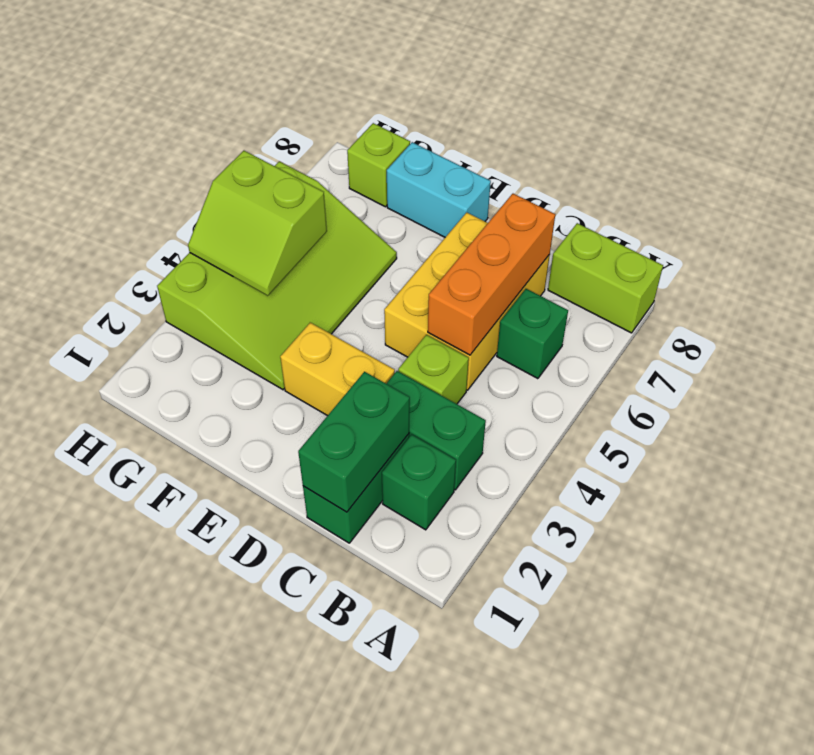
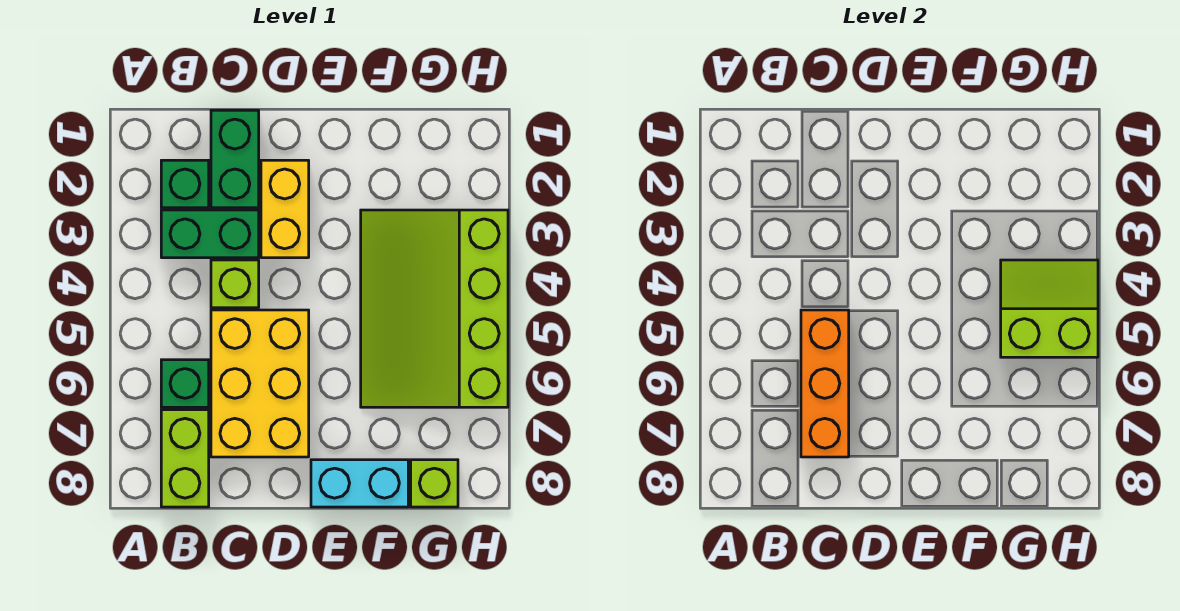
lime 1x2 brick [548,223,663,333] -> lime 1x2 brick turned to [161,410,209,507]
green 1x2 brick [298,372,410,512] -> none
yellow 1x2 brick [280,323,395,416] -> yellow 1x2 brick turned to [261,160,309,258]

